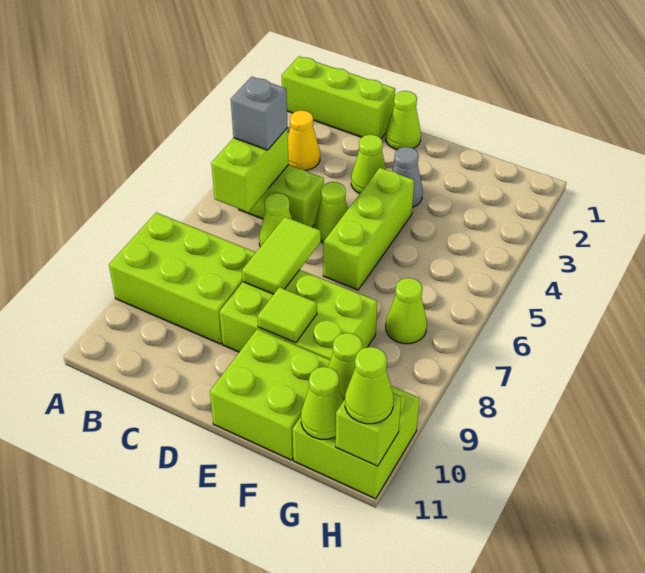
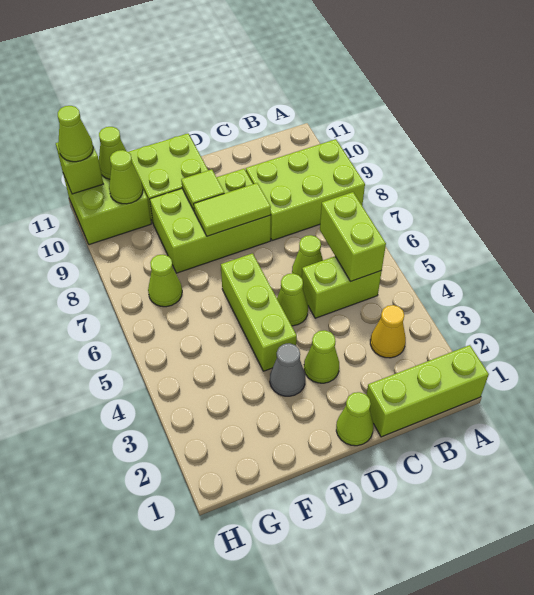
grey 1x1 brick [231,77,287,150] -> none
lime 1x2 tile [242,217,321,294] -> lime 1x2 tile turned to [194,183,271,236]

